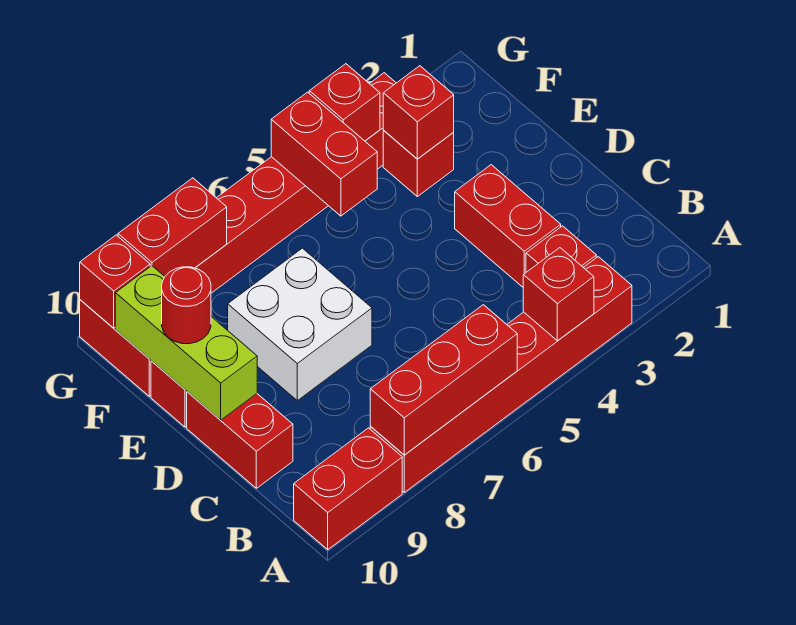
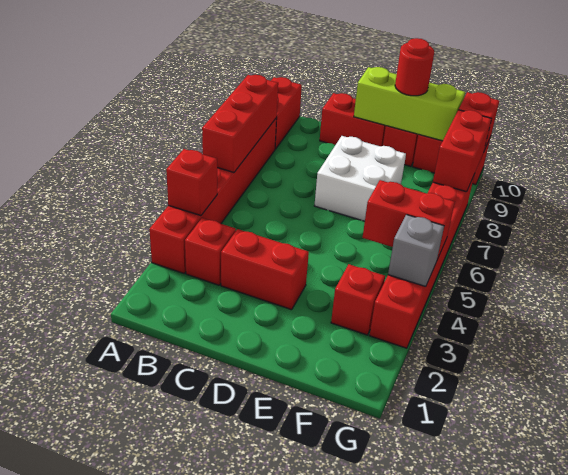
red 1x1 brick [383,66,454,159] -> none
red 1x1 brick [309,64,380,141] -> grey 1x1 brick [388,215,444,287]

